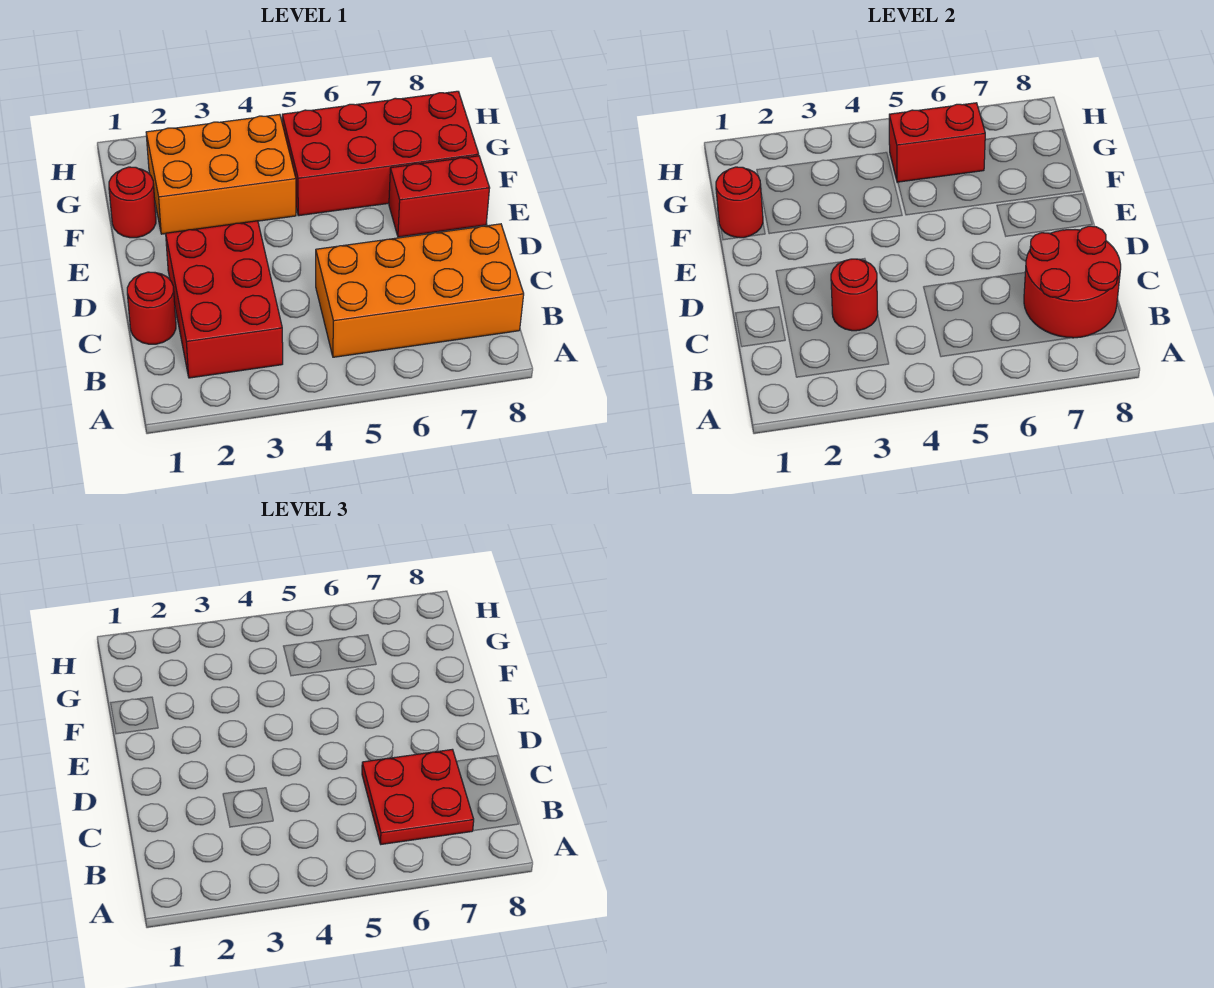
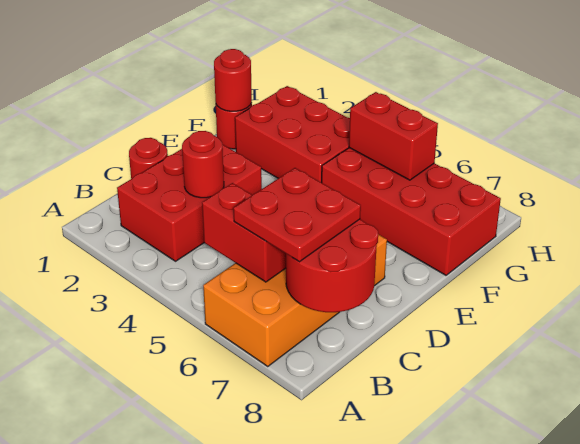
orange 2x4 brick [316,224,524,357] -> orange 2x4 brick turned to [203,234,387,366]
red 1x2 brick [389,156,490,237] -> red 1x2 brick moved to [202,183,286,282]
orange 2x3 brick [146,114,296,234] -> red 2x3 brick [235,86,350,183]

